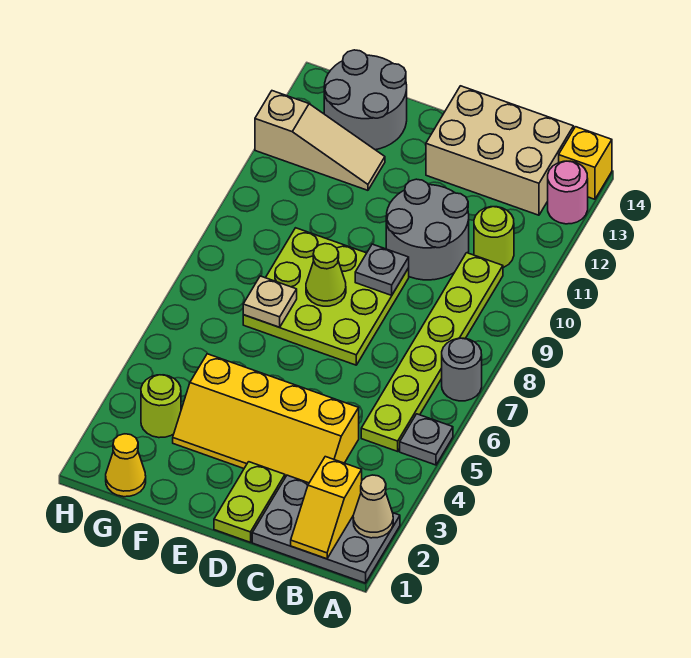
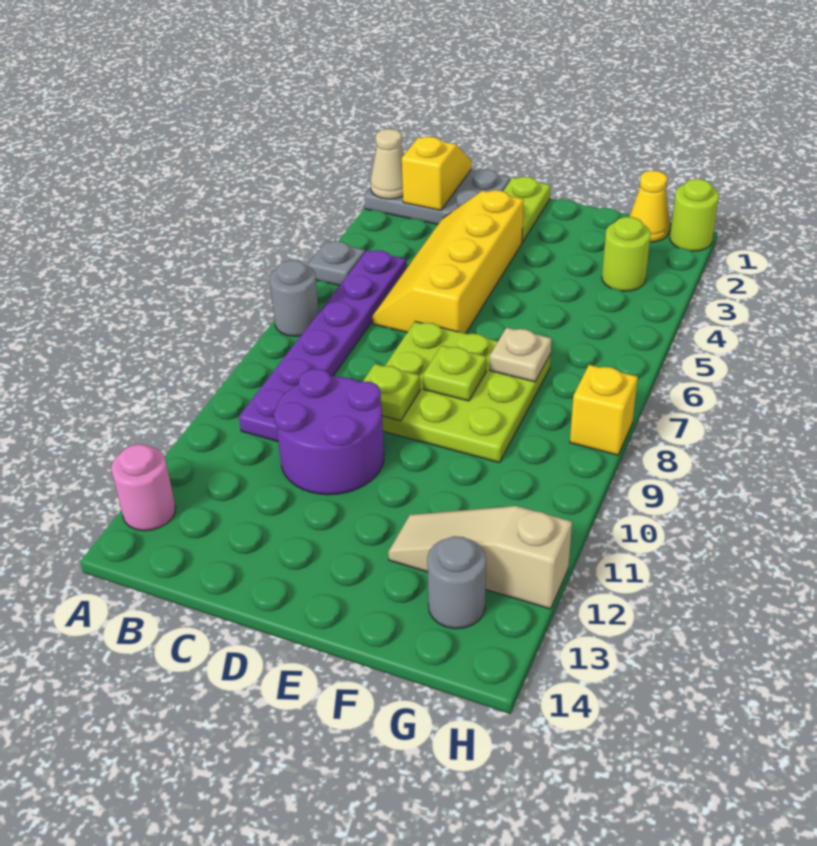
yellow 1x1 brick [559,127,612,199] -> yellow 1x1 brick moved to [570,365,638,455]
lime 1x6 plate [361,253,503,451] -> purple 1x6 plate [239,250,407,442]
lime 1x1 round brick [474,207,514,268] -> lime 1x1 round brick moved to [670,179,719,251]
tan 2x3 brick [426,86,574,215] -> none
yellow 2x4 slope [173,354,359,483] -> yellow 2x4 slope turned to [372,190,524,333]
grey 2x2 round brick [386,179,469,280] -> purple 2x2 round brick [274,369,384,495]
grey 1x1 plate [355,244,409,295] -> lime 1x1 plate [363,364,420,421]
lime 1x1 cone [306,244,346,306] -> lime 1x1 plate [423,345,487,401]
grey 2x2 round brick [324,50,407,150] -> grey 1x1 round brick [427,536,486,629]

